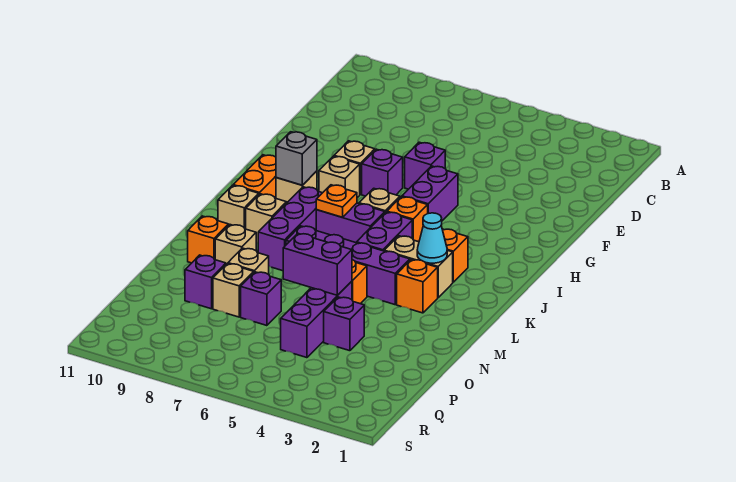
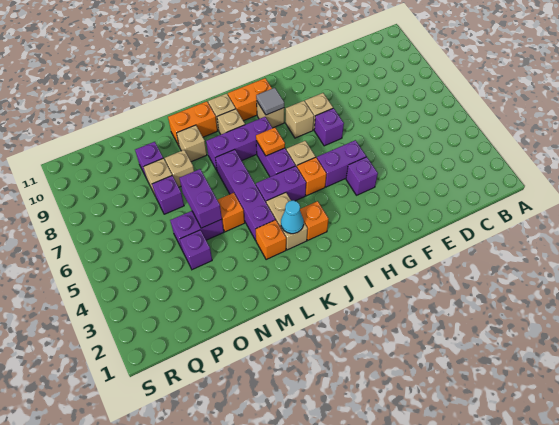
purple 1x1 brick [405,142,445,189] -> purple 1x1 brick moved to [346,157,378,195]
grey 1x1 brick [276,132,317,185] -> grey 1x1 tile [256,88,284,115]
orange 1x1 brick [188,216,229,263] -> orange 1x2 brick [168,101,217,146]
purple 1x3 brick [281,281,352,358] -> purple 1x2 brick [170,211,224,249]

